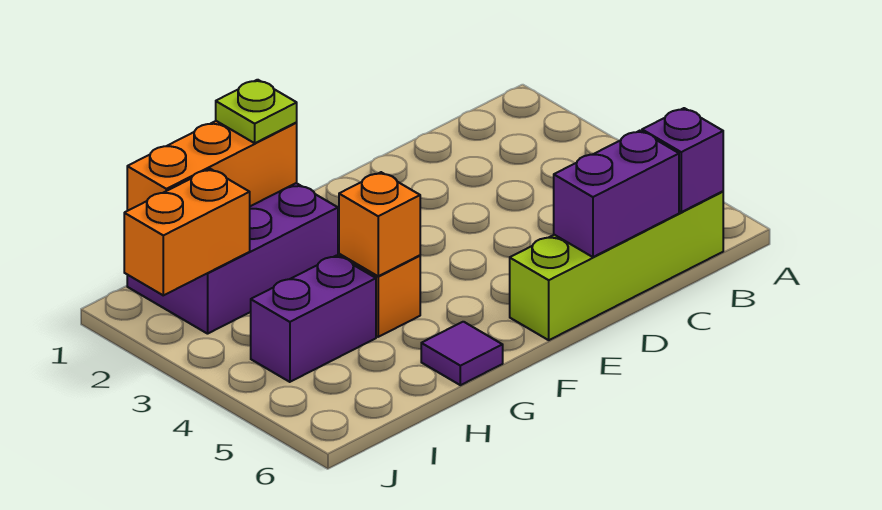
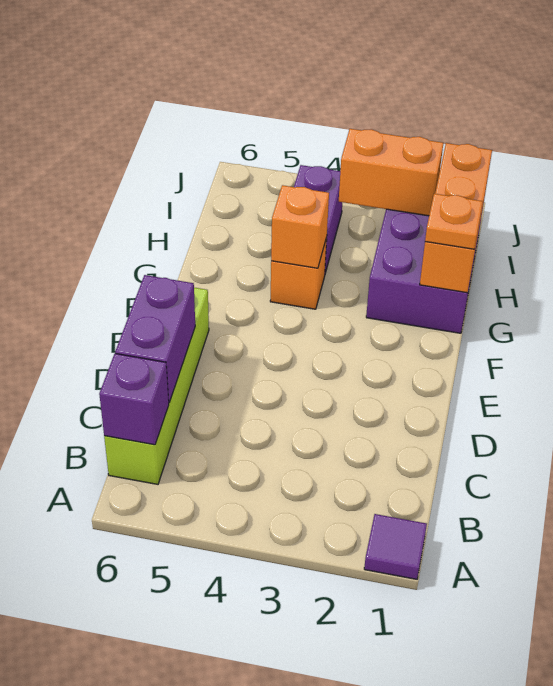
lime 1x1 plate [216,80,297,143] -> orange 1x1 plate [425,194,483,249]
purple 1x1 tile [421,322,503,385] -> purple 1x1 tile moved to [364,514,427,579]
orange 1x2 brick [124,169,250,295] -> orange 1x2 brick turned to [339,129,443,216]

